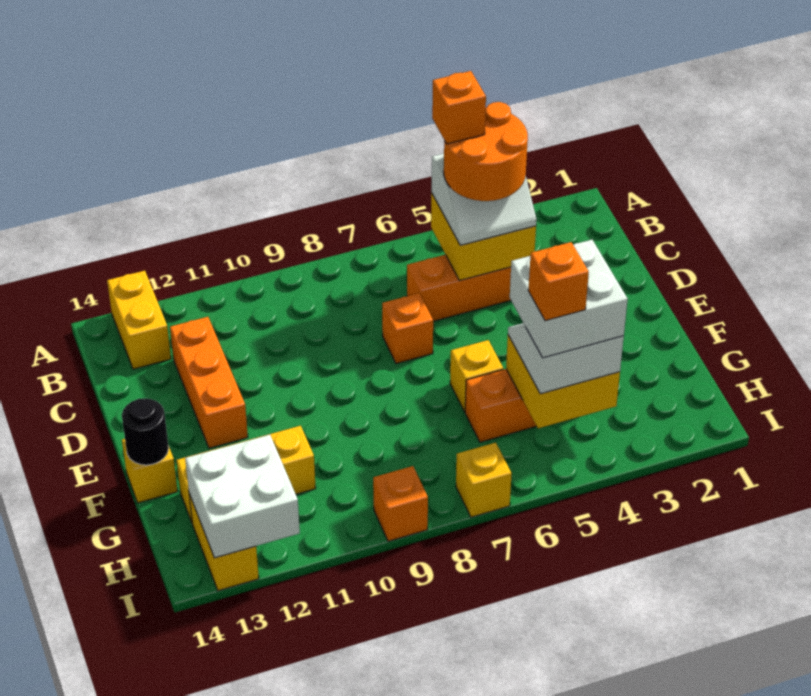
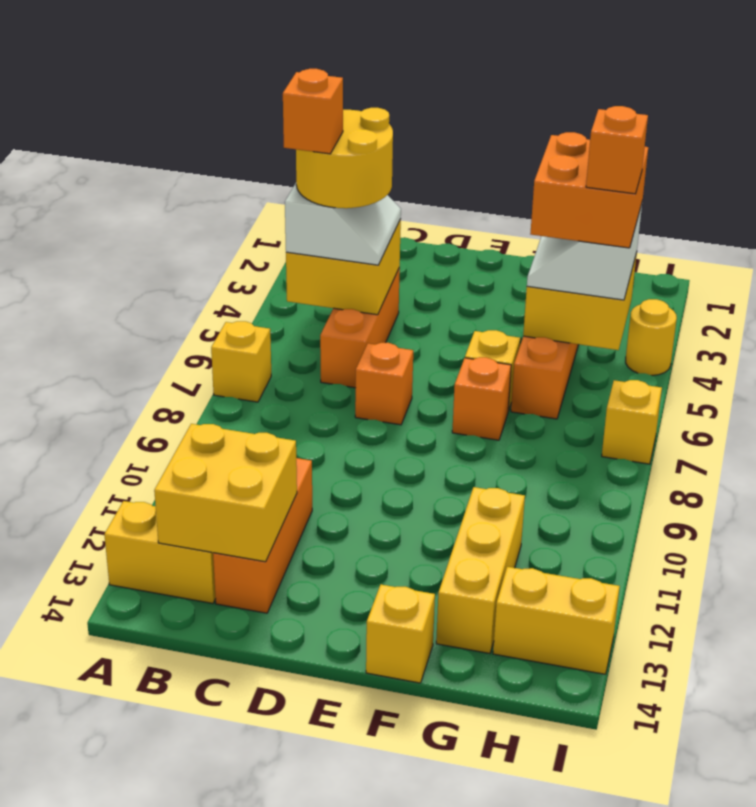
none -> yellow 1x1 brick [211,321,271,402]
orange 2x2 round brick [444,102,528,201] -> yellow 2x2 round brick [296,108,393,208]
none -> yellow 2x2 brick [154,424,297,562]
orange 1x3 brick [170,317,248,448] -> orange 1x3 brick turned to [213,458,312,613]
black 1x1 round brick [122,398,169,465] -> none
white 2x2 brick [510,240,628,358] -> orange 2x2 brick [530,132,648,248]
white 2x2 brick [185,435,300,558] -> none
none -> yellow 1x1 round brick [626,299,677,375]
orange 1x1 brick [373,466,428,541] -> orange 1x1 brick moved to [452,357,511,440]

